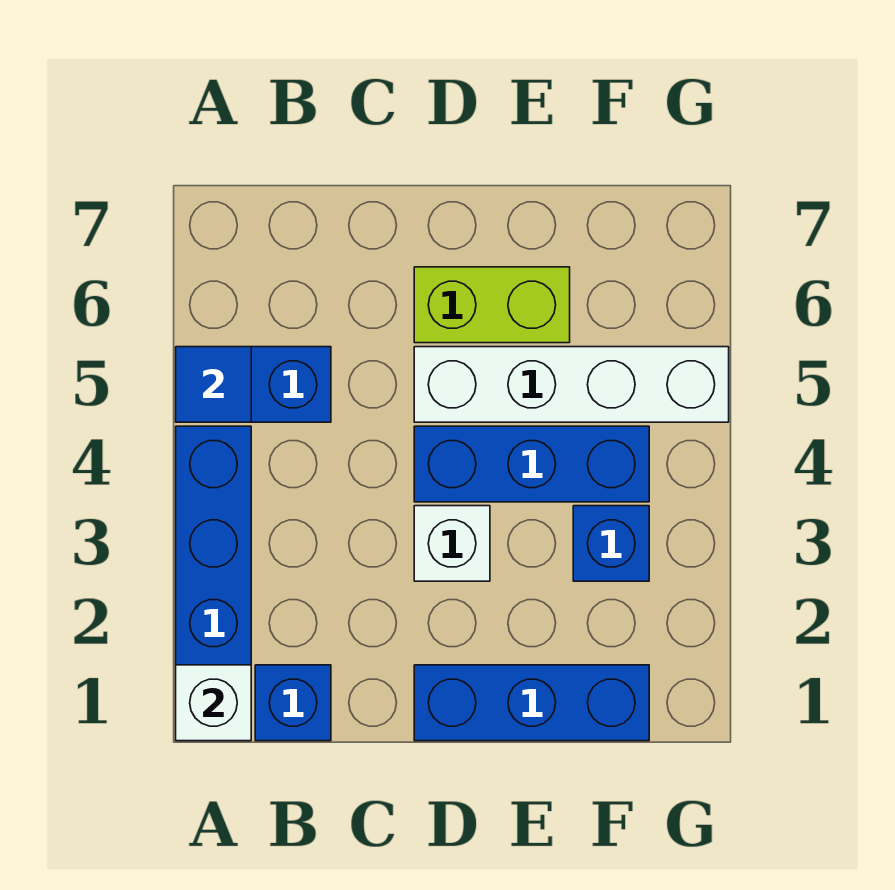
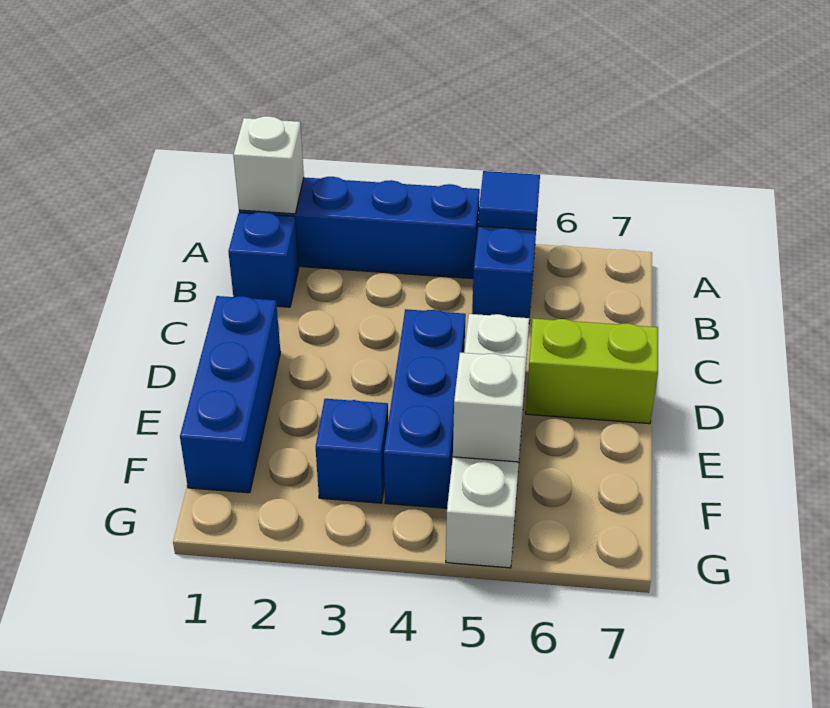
white 1x1 brick [414,506,490,581] -> white 1x1 brick moved to [453,353,526,462]
lime 1x2 brick [414,267,570,343] -> lime 1x2 brick turned to [526,318,658,424]

